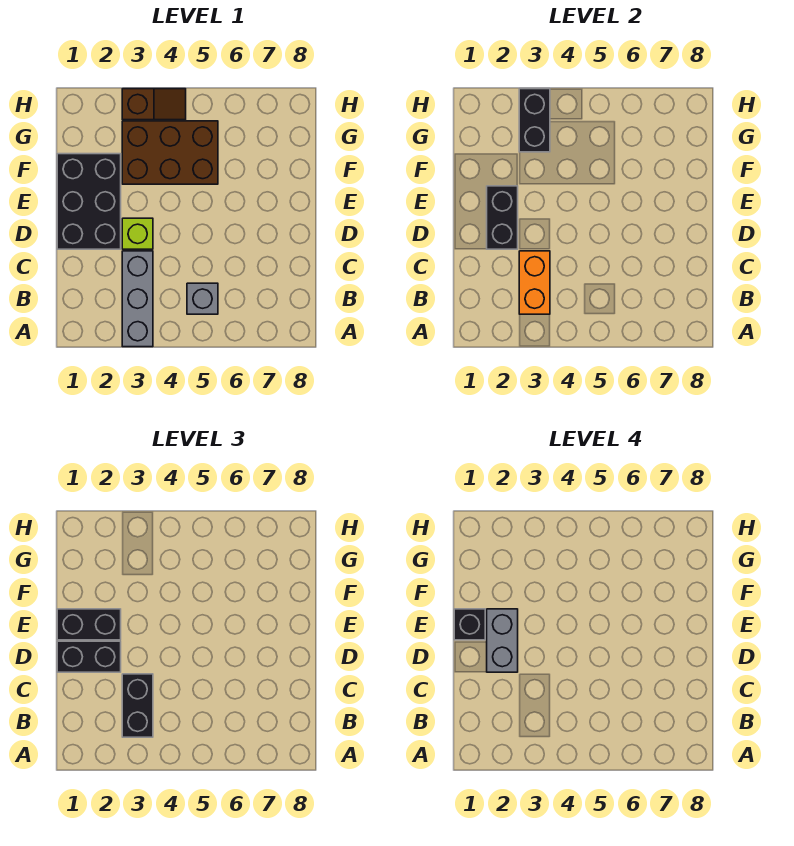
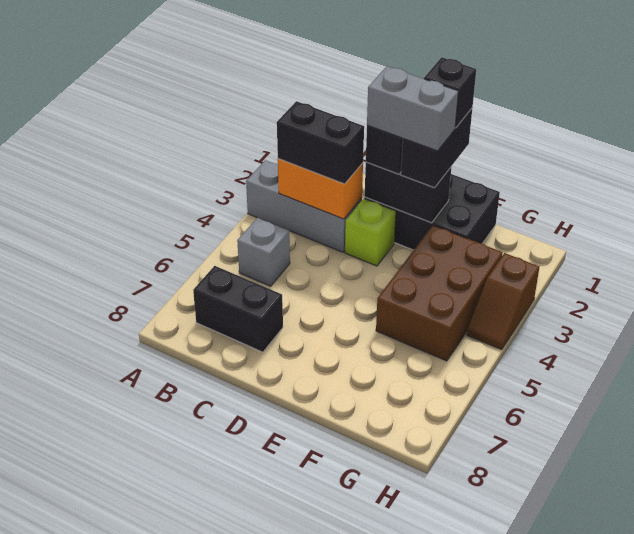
black 1x2 brick [519,89,550,152] -> black 1x2 brick moved to [193,266,283,352]

